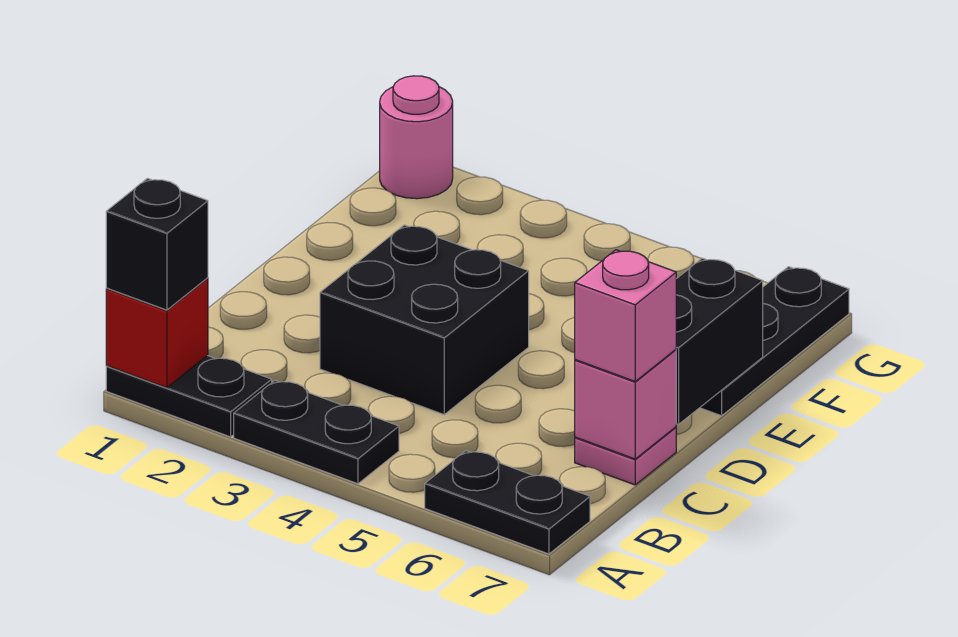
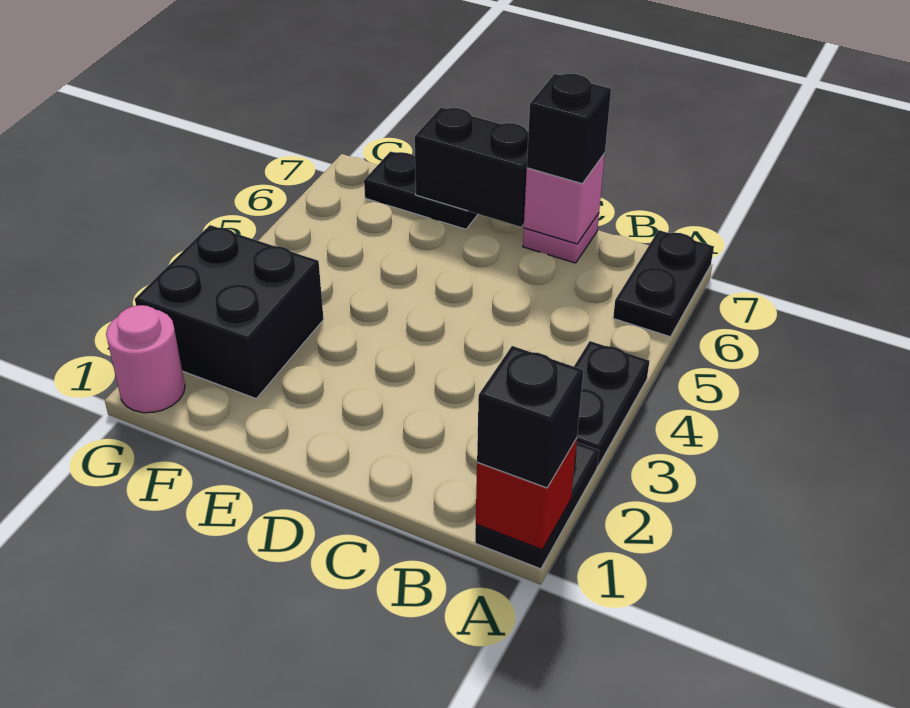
black 2x2 brick [320,225,529,415] -> black 2x2 brick moved to [135,225,324,398]
pink 1x1 brick [575,250,676,381] -> black 1x1 brick [527,74,611,184]
black 1x3 plate [700,267,849,416] -> black 1x2 plate [364,152,478,229]

